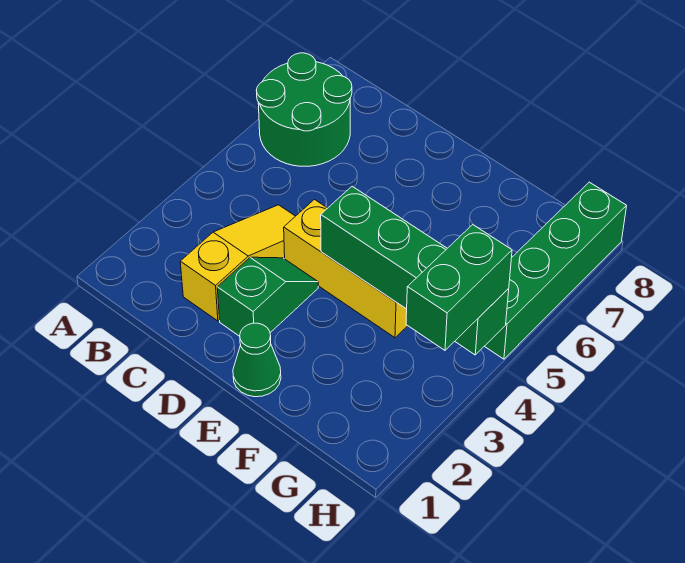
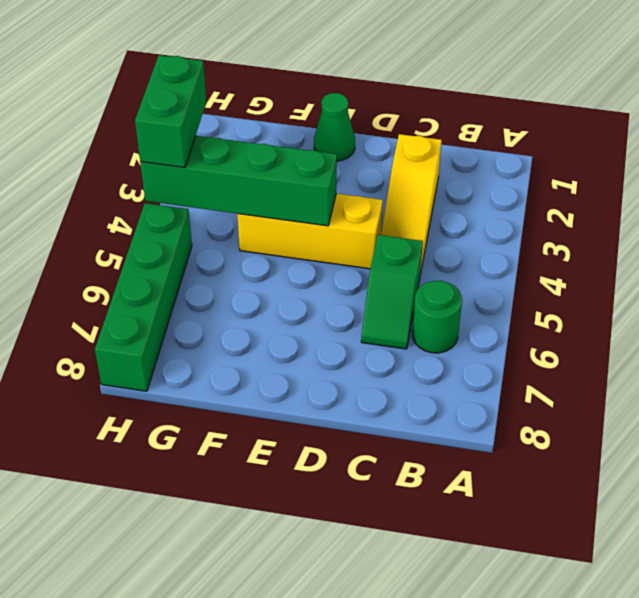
green 2x2 round brick [256,53,352,166] -> green 1x1 round brick [412,281,462,353]
green 1x2 slope [217,257,318,336] -> green 1x2 slope moved to [361,235,423,349]

